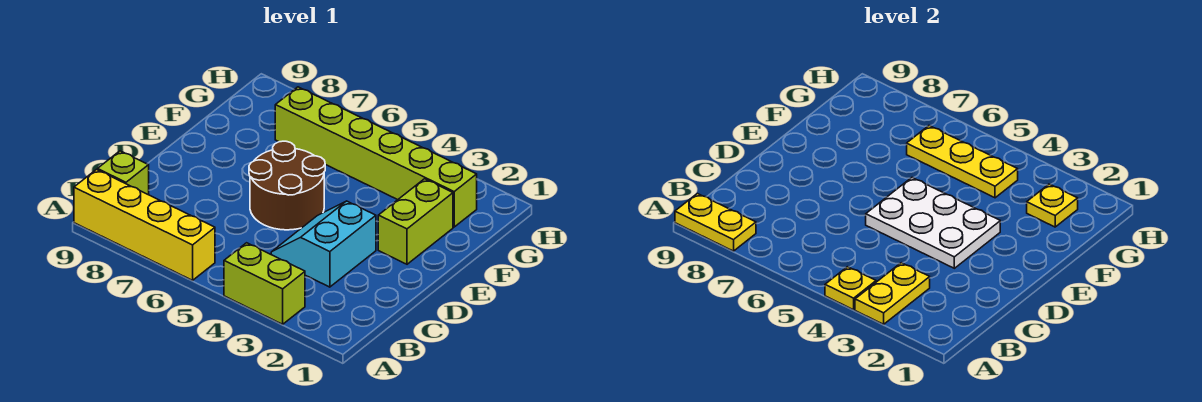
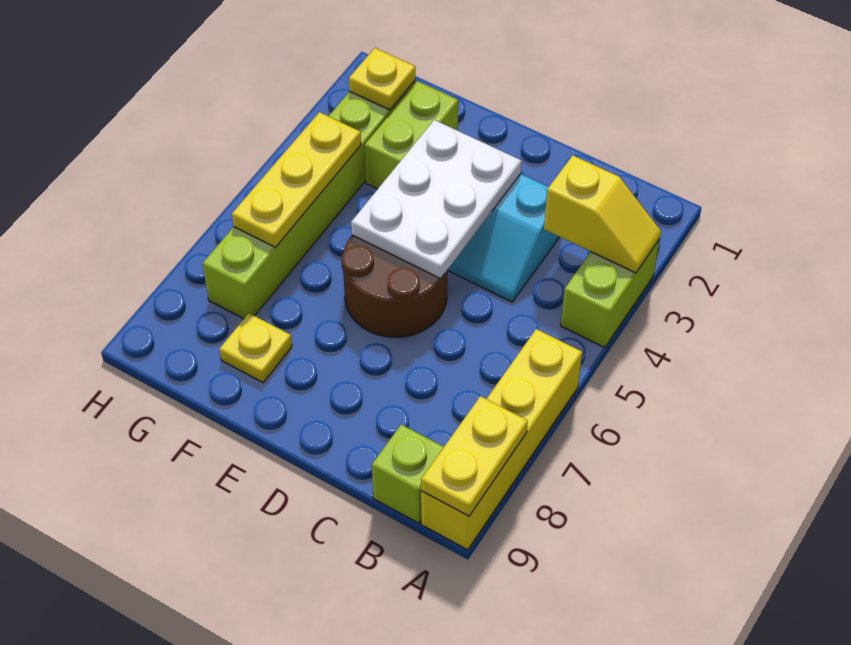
yellow 1x2 plate [855,263,930,324] -> yellow 1x2 slope [544,155,661,273]
yellow 1x1 plate [825,267,876,310] -> yellow 1x1 plate moved to [219,313,292,382]
lime 1x2 brick [378,179,453,264] -> lime 1x2 brick turned to [365,81,458,189]

